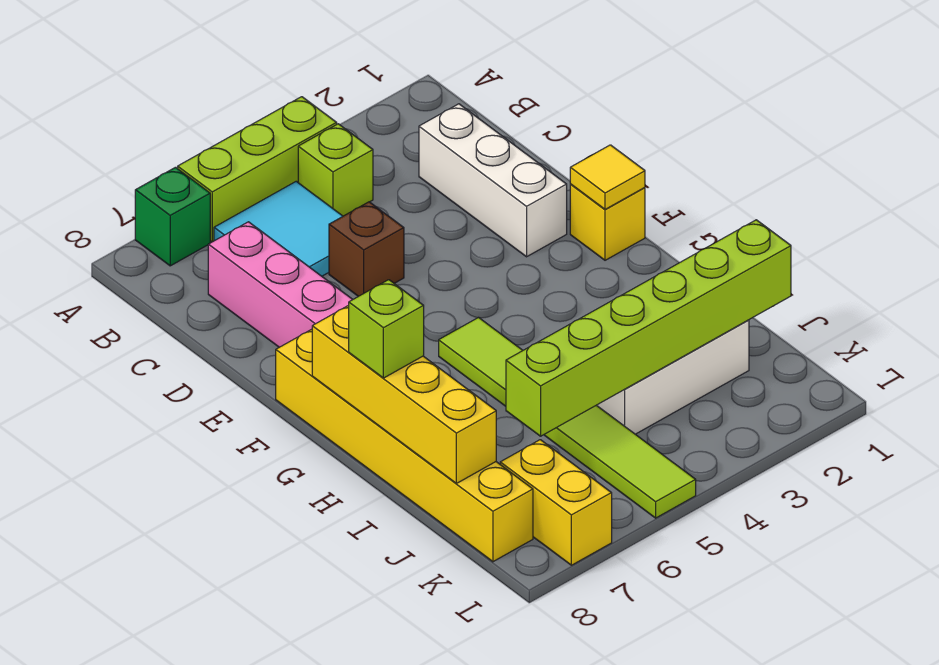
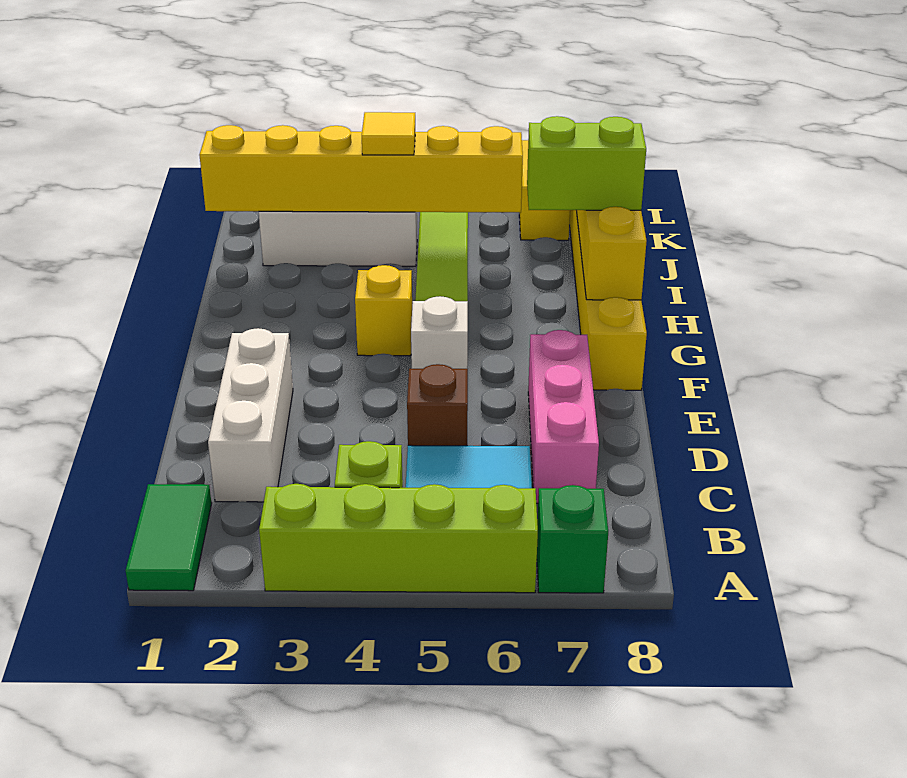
none -> green 1x2 tile [126,484,212,591]
lime 1x3 brick [178,97,337,242] -> lime 1x4 brick [259,484,538,593]
yellow 1x1 brick [570,184,645,260] -> yellow 1x1 brick moved to [355,265,412,356]
yellow 1x1 tile [570,145,645,209] -> yellow 1x1 tile moved to [362,112,415,155]
none -> white 1x1 brick [411,296,468,369]
lime 1x1 brick [349,280,424,378] -> lime 1x2 brick [527,116,646,210]
lime 1x6 brick [506,220,791,436] -> yellow 1x6 brick [199,125,523,213]

